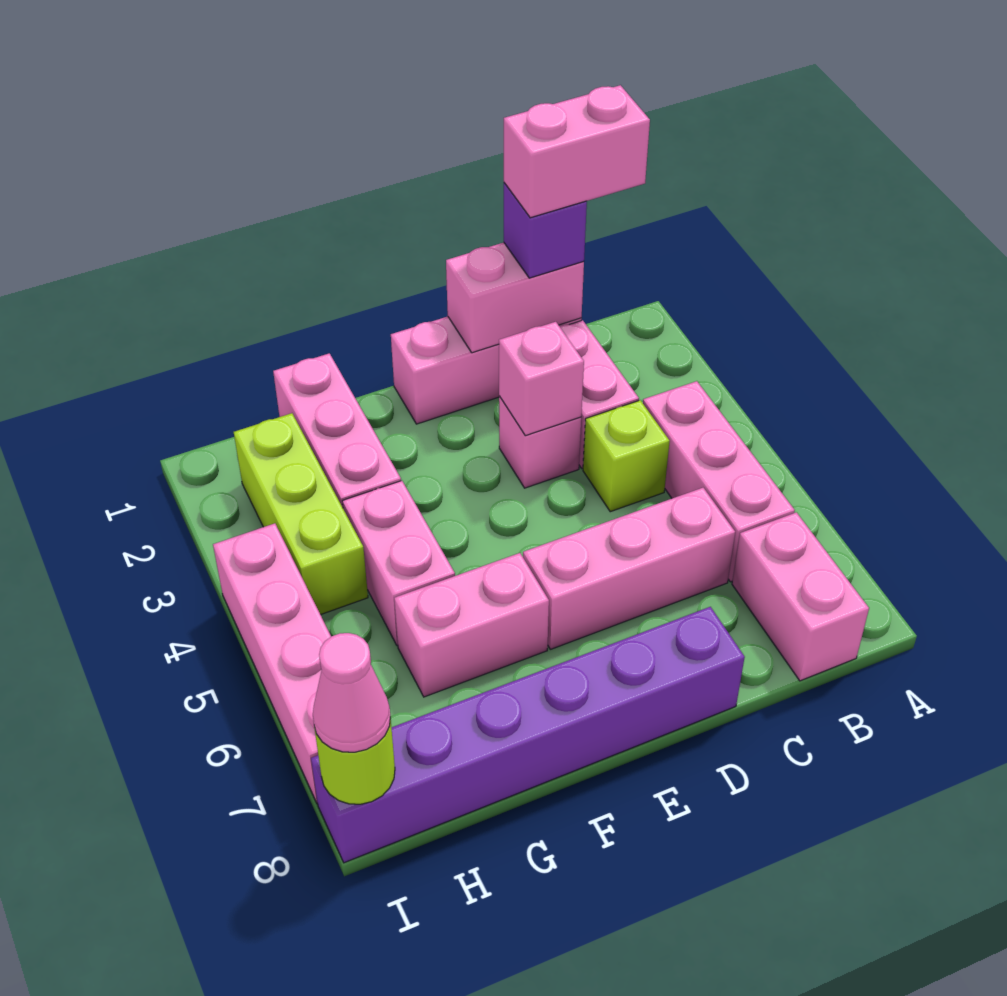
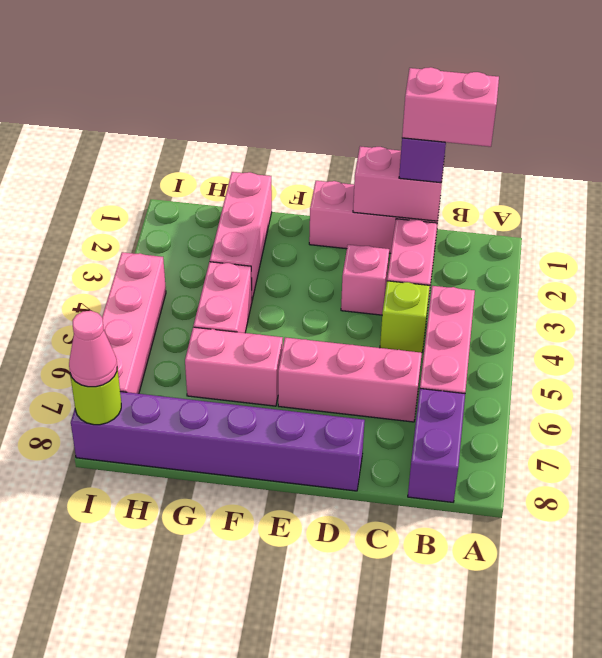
pink 1x2 brick [732,512,869,681] -> purple 1x2 brick [408,389,465,502]
pink 1x1 brick [499,322,584,436] -> none
lime 1x3 brick [234,413,368,615] -> none

